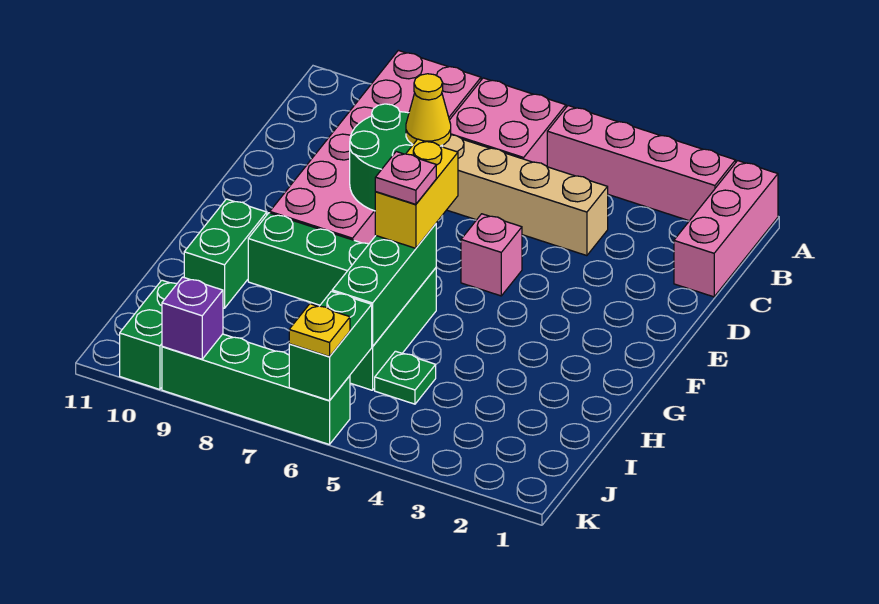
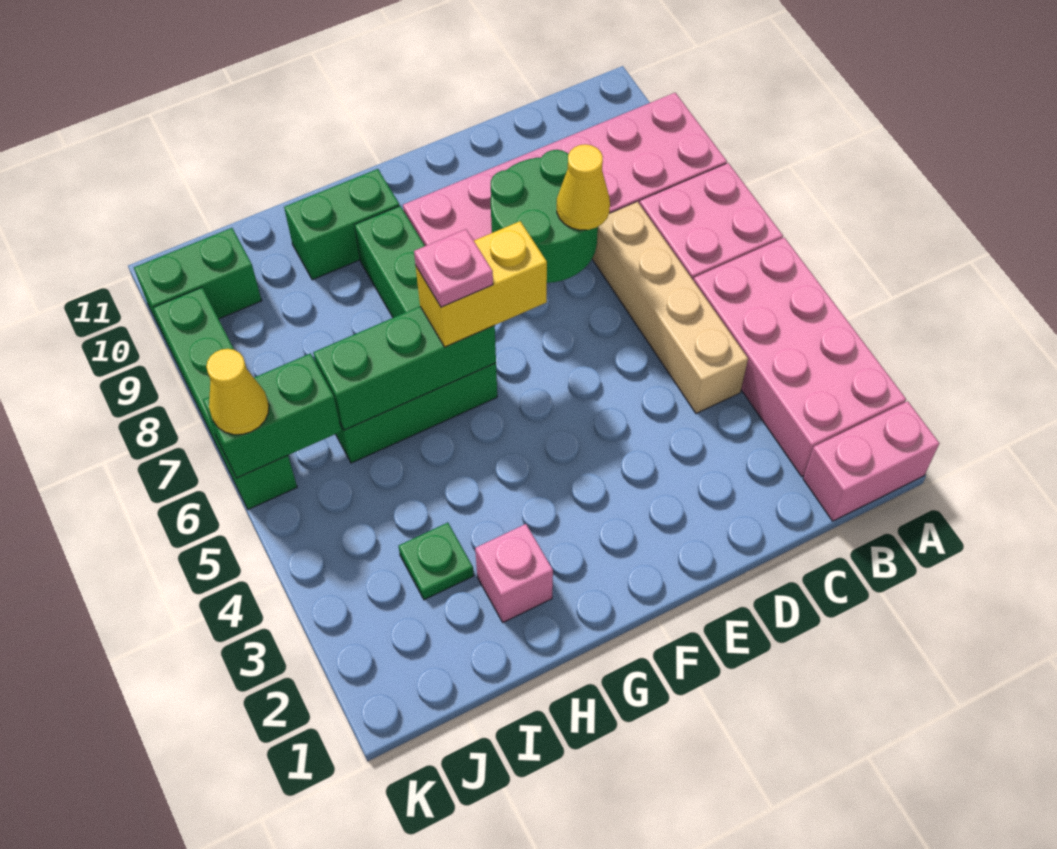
pink 1x3 brick [674,161,778,297] -> pink 1x2 brick [803,401,939,521]
pink 1x4 brick [547,106,736,221] -> pink 2x4 brick [694,237,906,476]
pink 1x1 brick [461,214,522,296] -> pink 1x1 brick moved to [475,524,553,622]
green 1x1 plate [375,351,436,404] -> green 1x1 plate moved to [399,523,474,600]
yellow 1x1 plate [289,304,350,357] -> yellow 1x1 cone [206,349,269,435]
purple 1x1 brick [162,277,223,359] -> none

